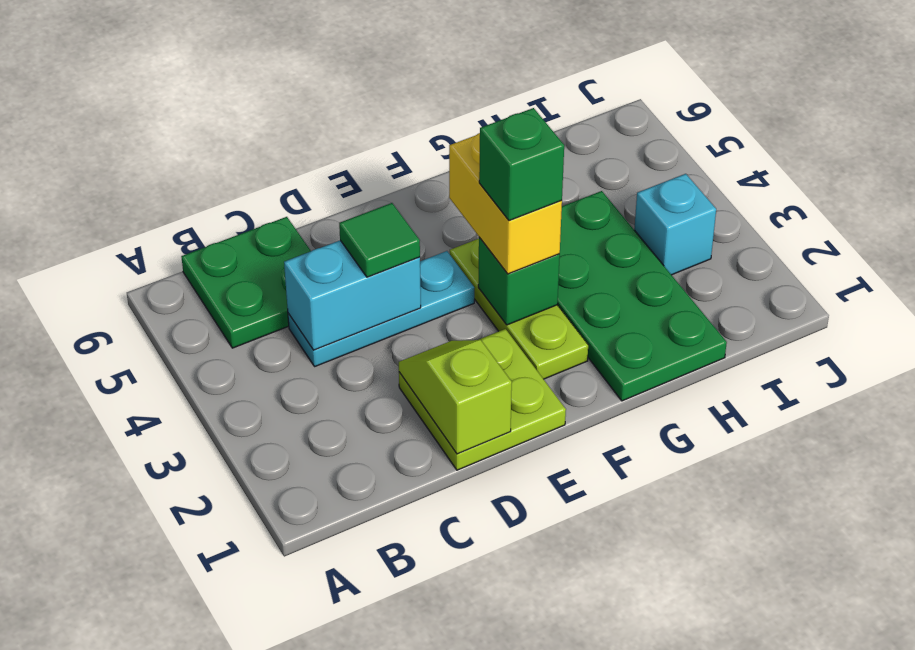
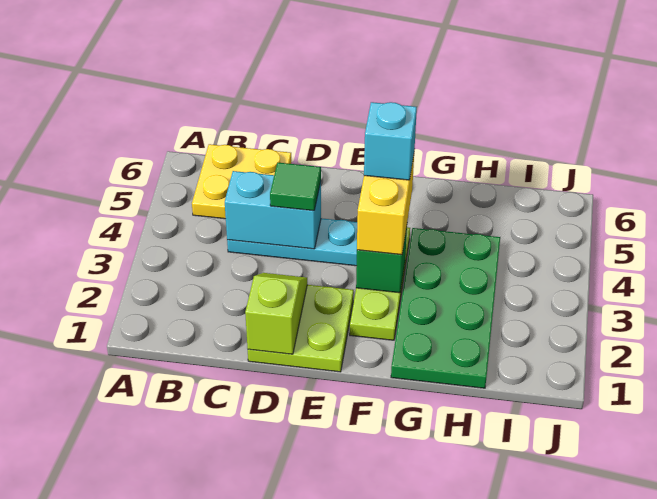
green 2x2 plate [181,217,311,348] -> yellow 2x2 plate [192,144,291,219]
green 1x1 brick [479,108,564,221] -> none
cyan 1x1 brick [634,174,716,275] -> cyan 1x1 brick moved to [364,102,417,180]

